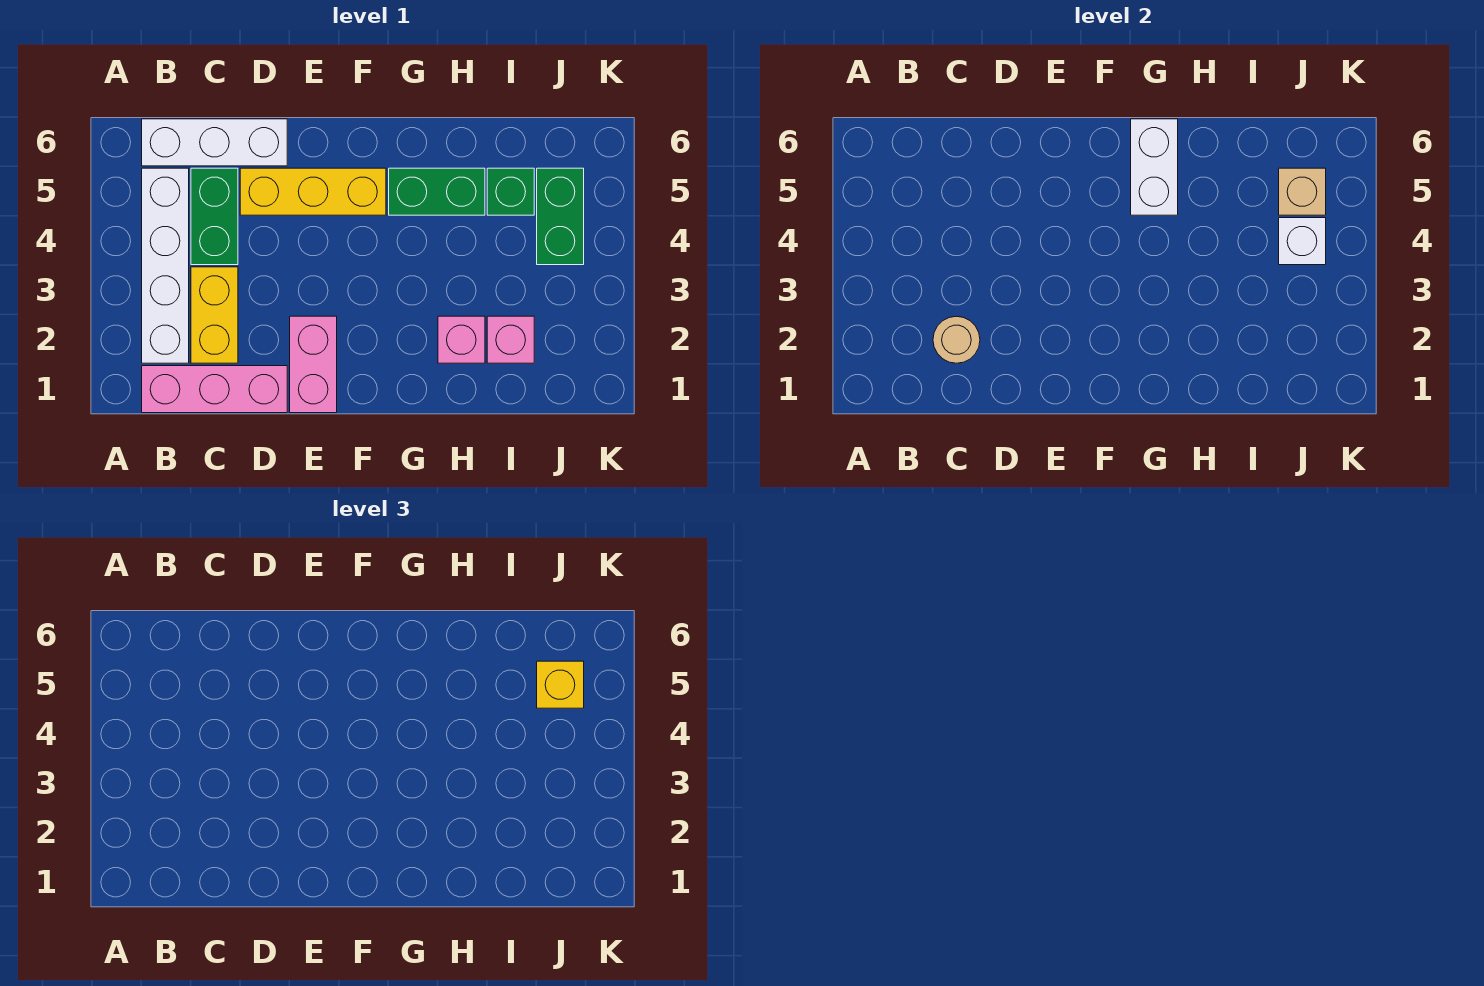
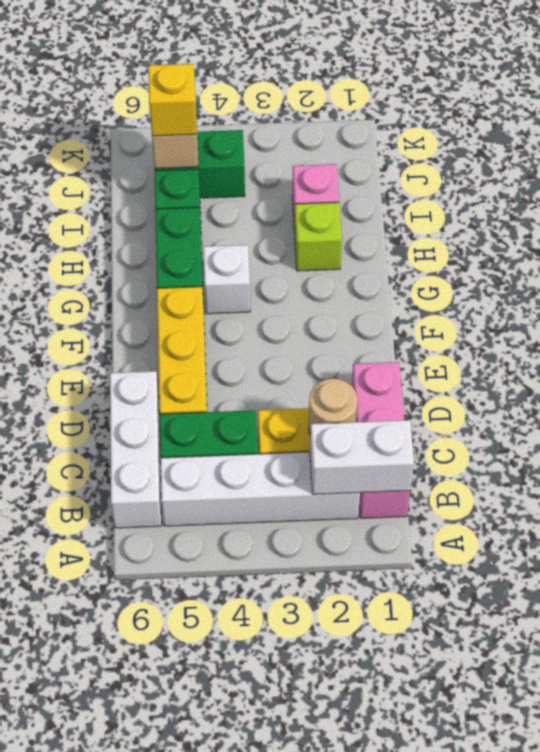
pink 1x2 brick [290,316,337,413] -> none
white 1x2 brick [1131,119,1178,215] -> white 1x2 brick moved to [310,420,414,494]
pink 1x1 brick [438,316,485,363] -> lime 1x1 brick [295,202,342,271]
white 1x1 brick [1279,218,1326,265] -> white 1x1 brick moved to [203,245,250,314]

